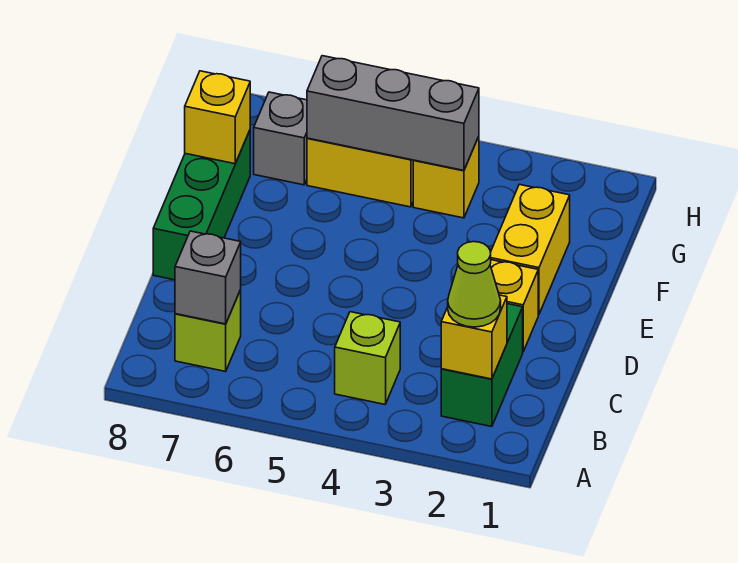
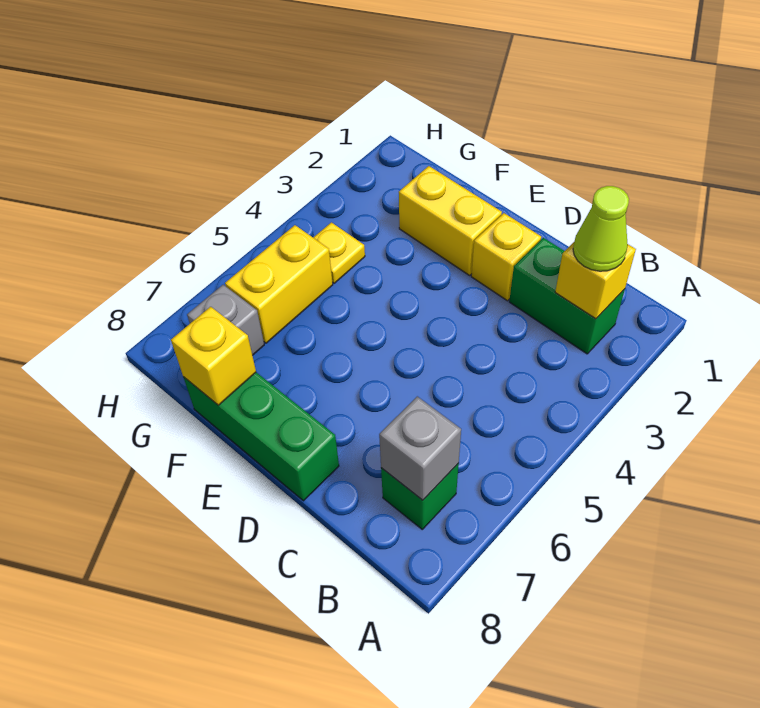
lime 1x1 brick [335,312,400,404] -> none
lime 1x1 brick [175,290,241,371] -> green 1x1 brick [381,463,459,529]
yellow 1x1 brick [413,136,479,218] -> yellow 1x1 plate [313,222,365,283]
grey 1x3 brick [307,56,479,170] -> none

